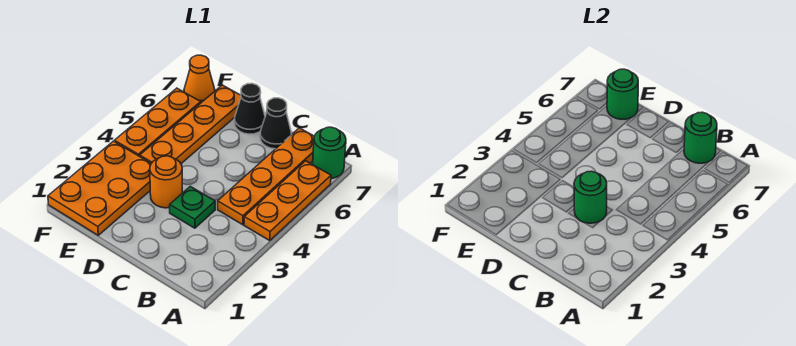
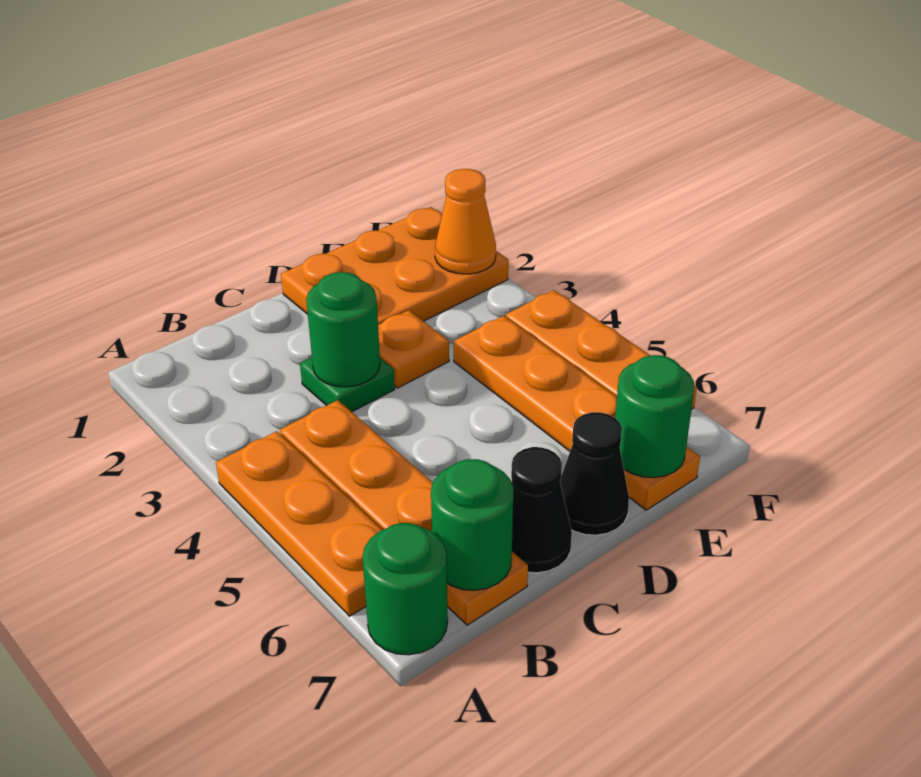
orange 1x1 round brick [150,156,182,208] -> orange 1x1 plate [378,310,449,388]
orange 2x3 plate [48,141,151,235] -> orange 2x3 plate turned to [281,207,508,325]
orange 1x1 cone [184,55,215,103] -> orange 1x1 cone moved to [435,169,496,274]

